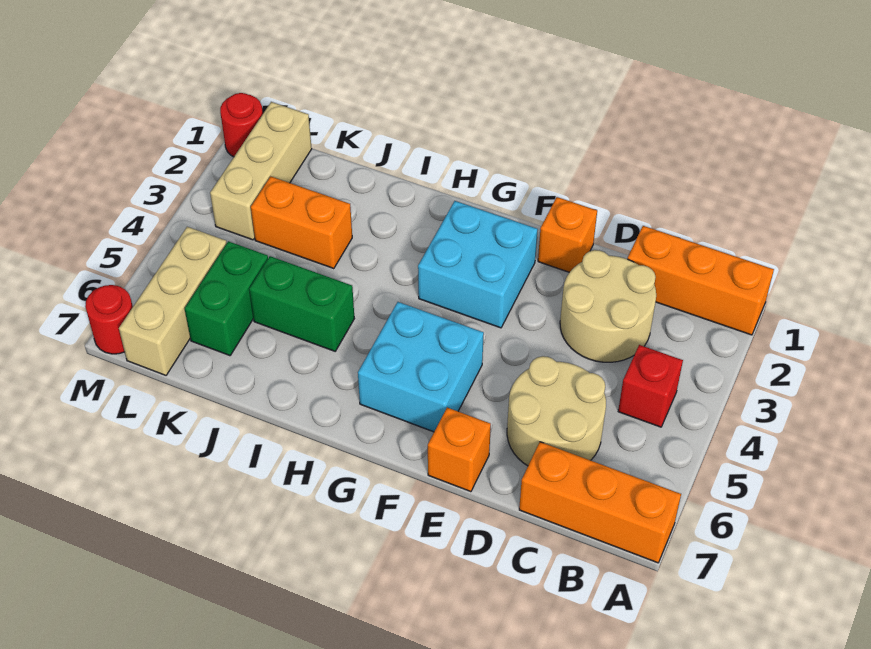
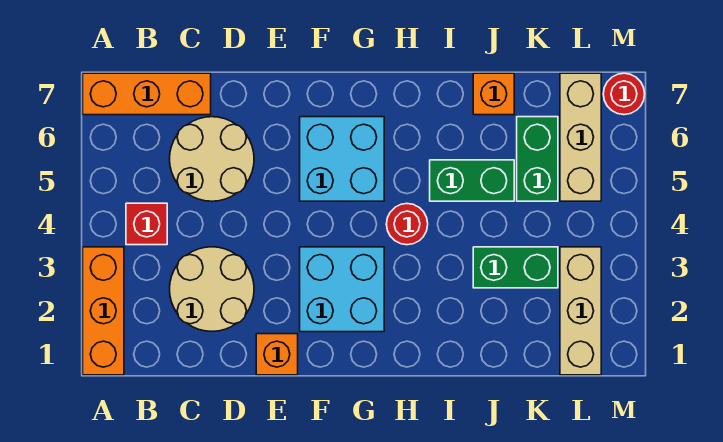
orange 1x3 brick [627,226,774,335] -> orange 1x3 brick turned to [83,247,124,375]
orange 1x1 brick [428,408,491,492] -> orange 1x1 brick moved to [473,73,514,115]
orange 1x2 brick [251,176,352,269] -> green 1x2 brick [473,247,558,288]
red 1x1 round brick [220,93,263,157] -> red 1x1 round brick moved to [386,204,428,245]

